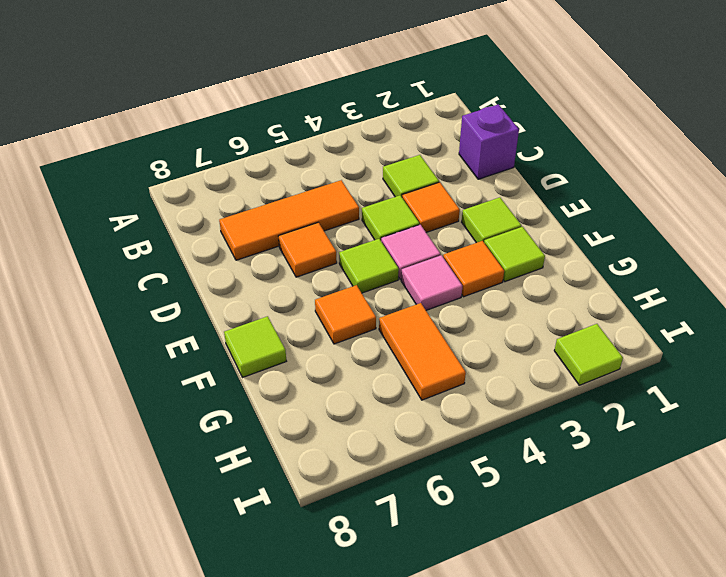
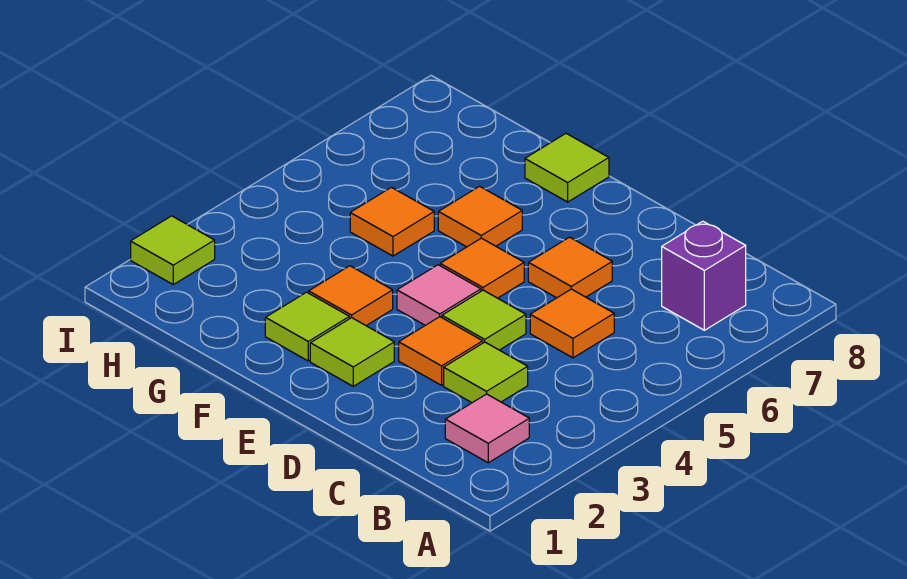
purple 1x1 brick [459,104,519,179] -> purple 1x1 brick moved to [662,221,746,330]
orange 1x3 tile [219,180,359,260] -> orange 1x1 tile [530,289,614,358]
lime 1x1 tile [339,239,399,293] -> orange 1x1 tile [440,238,524,298]
pink 1x1 tile [401,255,462,310] -> pink 1x1 tile moved to [445,394,529,463]
orange 1x2 tile [379,303,466,400] -> orange 1x1 tile [350,187,434,256]

